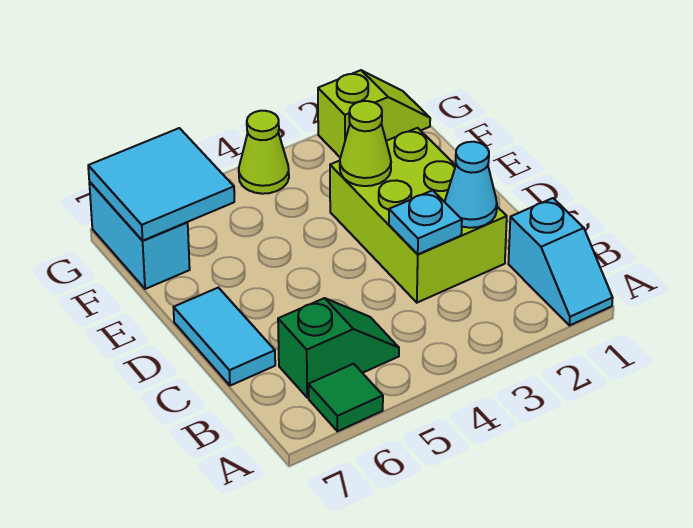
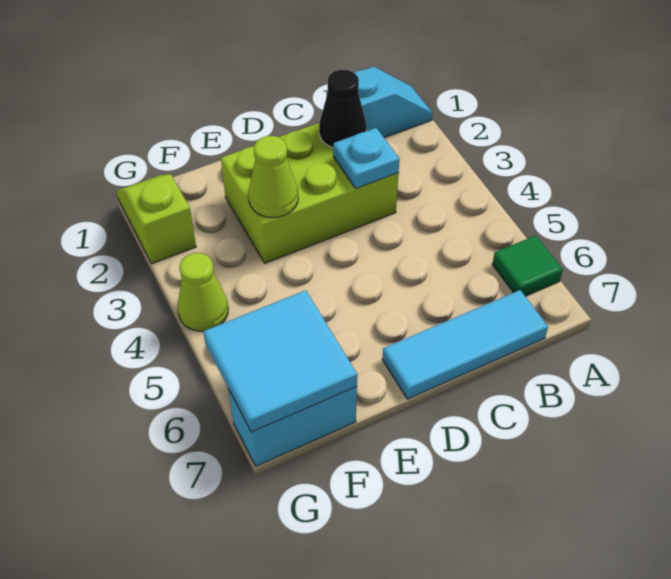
green 1x2 slope [278,298,399,398] -> none
cyan 1x1 cone [445,142,497,228] -> black 1x1 cone [319,70,366,148]
cyan 1x2 tile [174,288,275,386] -> cyan 1x3 tile [382,290,548,399]

